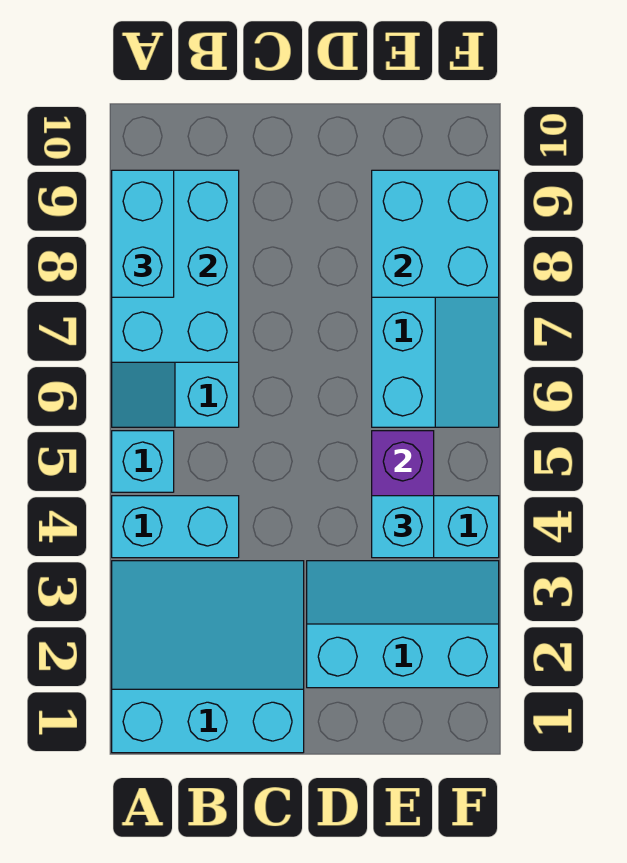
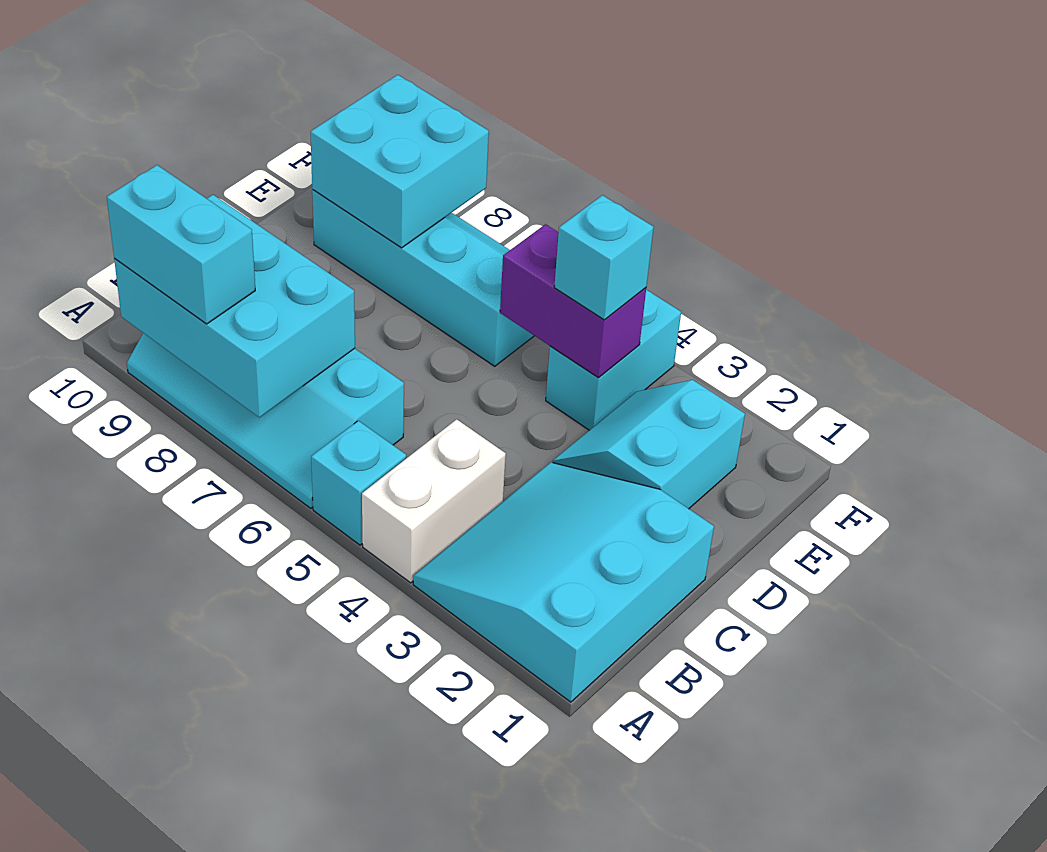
cyan 1x2 brick [112,496,239,558] -> white 1x2 brick [362,419,506,583]
cyan 2x3 slope [307,561,499,688] -> cyan 2x2 slope [553,380,745,509]

